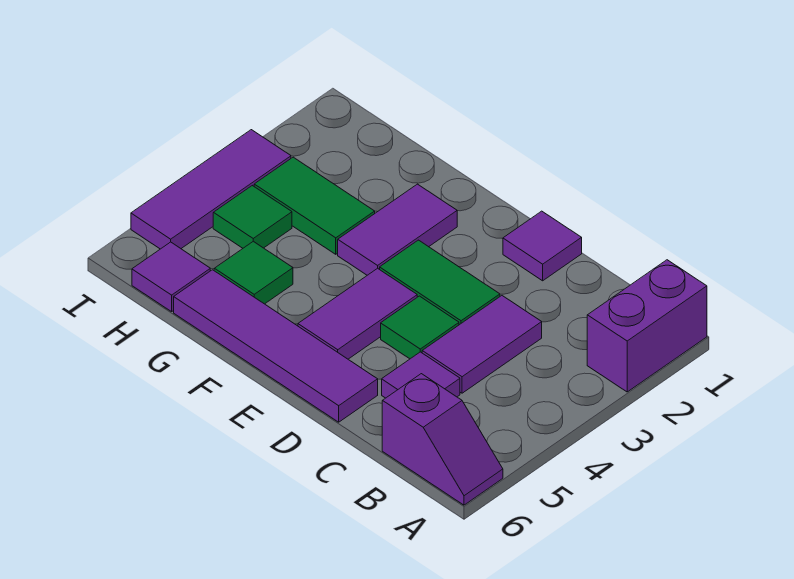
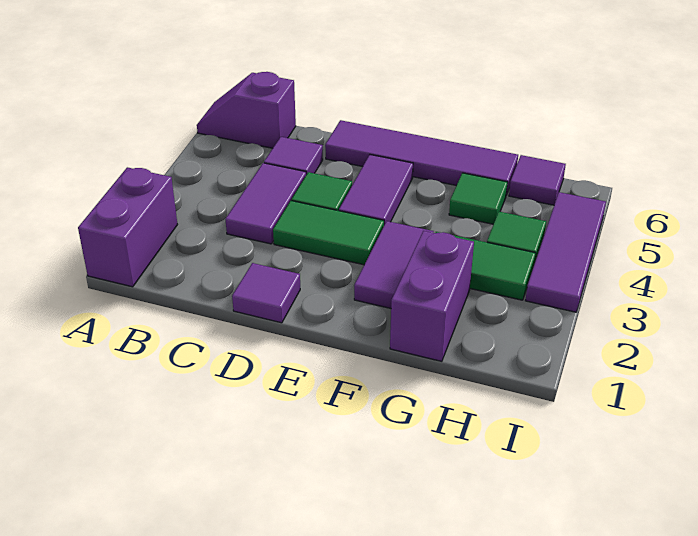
none -> purple 1x2 brick [390,231,474,361]

